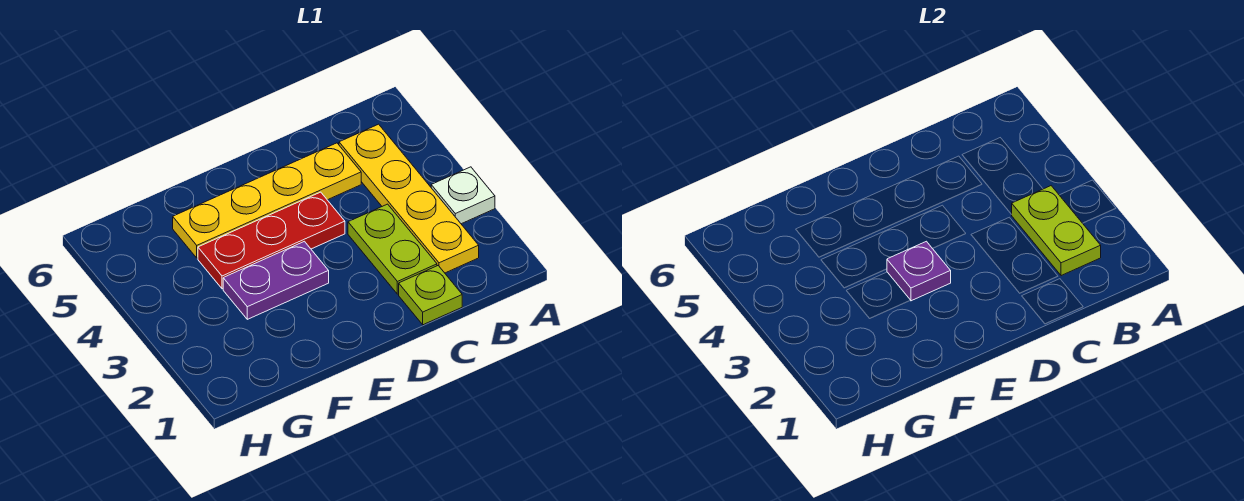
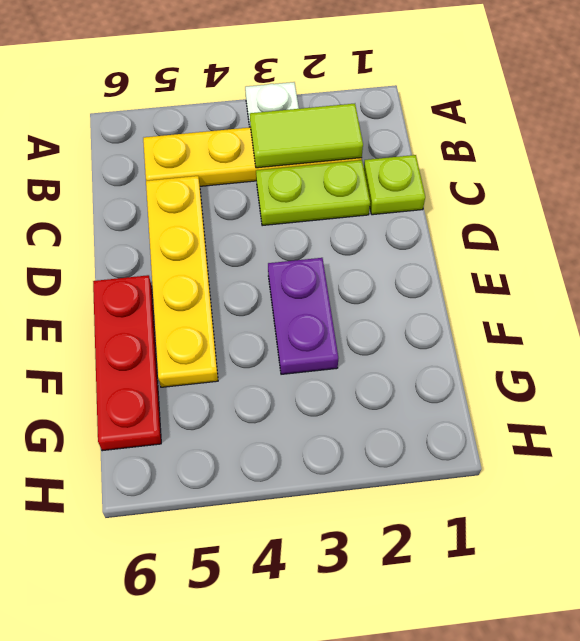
lime 1x2 plate [1011,186,1101,276] -> lime 1x2 tile [250,104,363,168]
red 1x3 plate [198,192,345,289] -> red 1x3 plate moved to [93,275,161,451]
purple 1x1 plate [887,241,951,301] -> none

